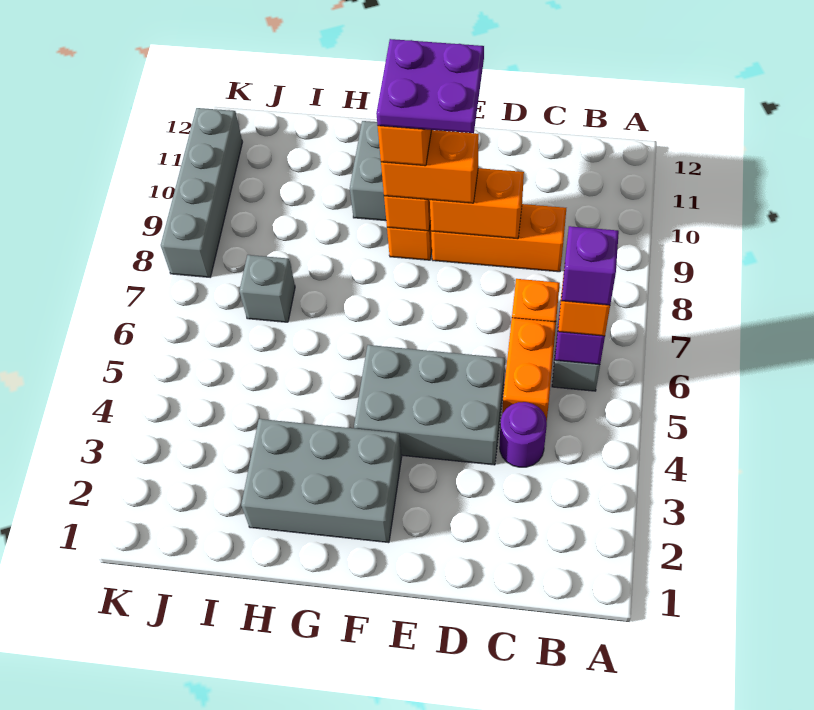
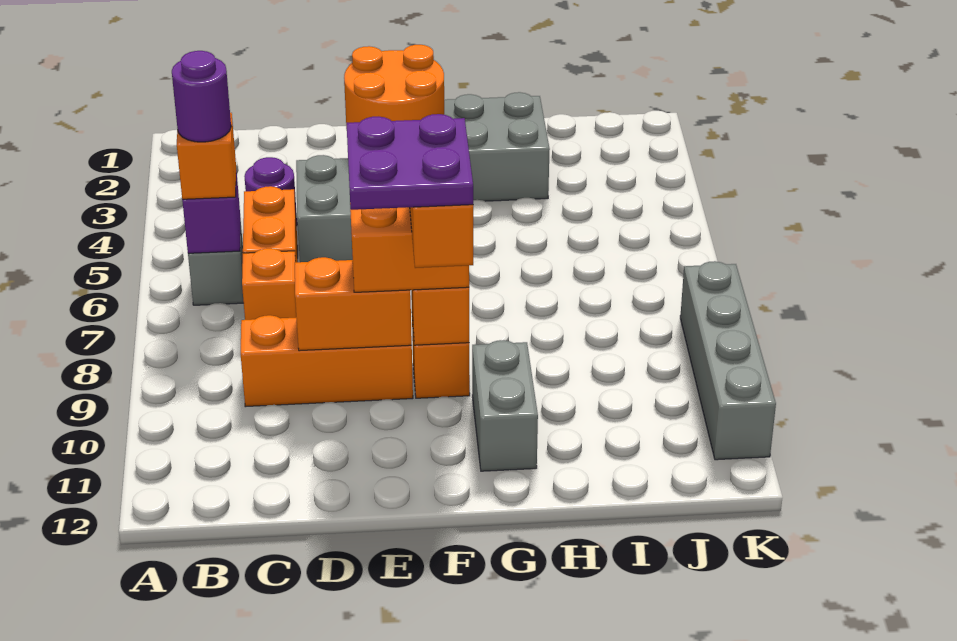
purple 1x1 brick [561,226,619,305] -> purple 1x1 round brick [172,51,231,142]
none -> orange 2x2 round brick [344,45,444,129]
grey 1x1 brick [239,255,295,322] -> none

